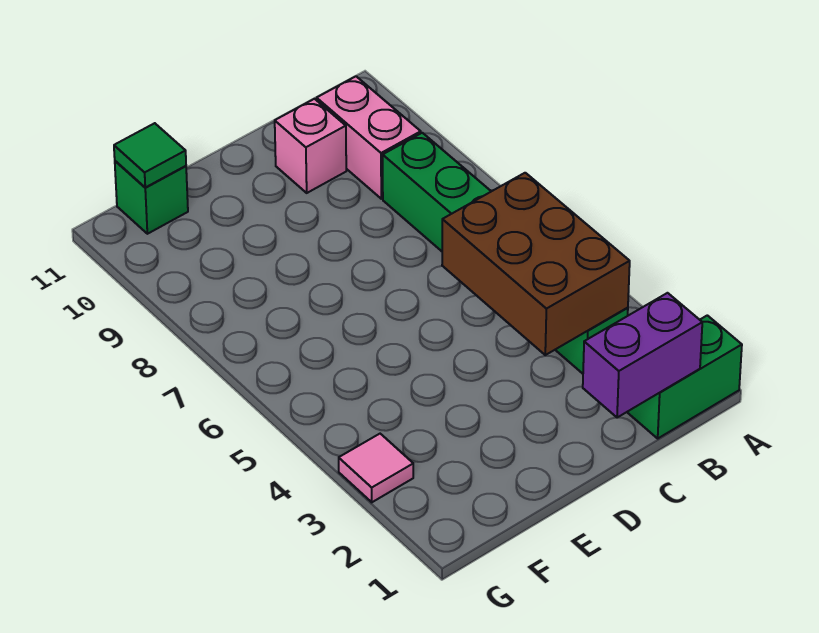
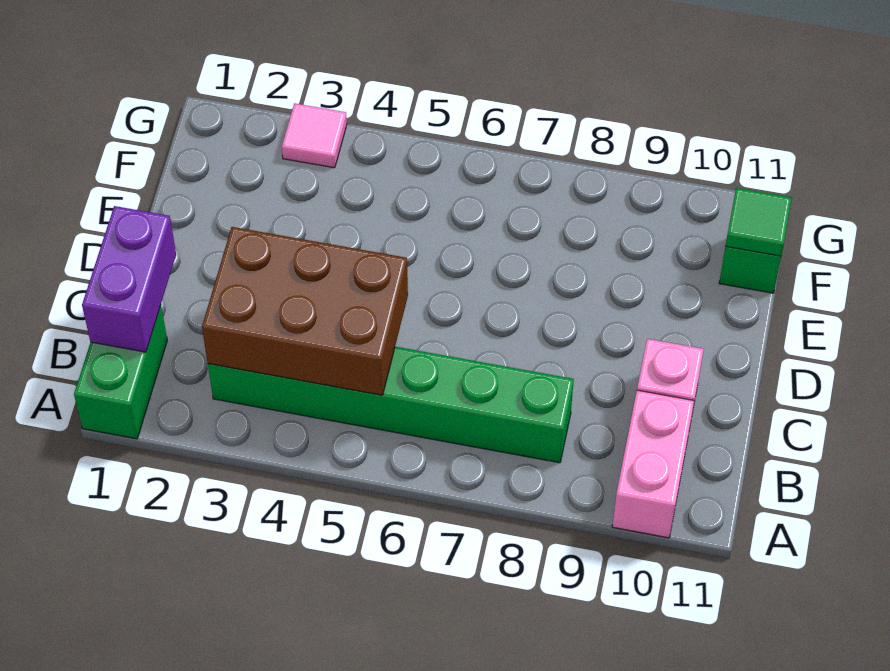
pink 1x2 brick [317,77,421,199] -> pink 1x2 brick turned to [612,390,694,538]

